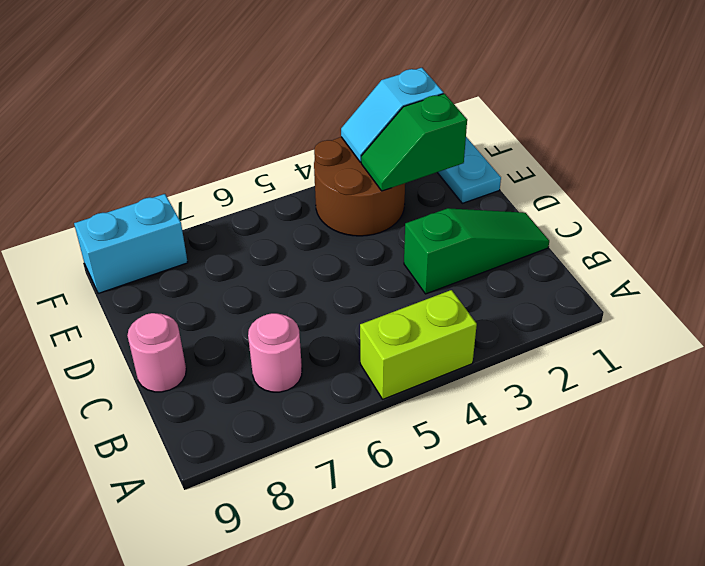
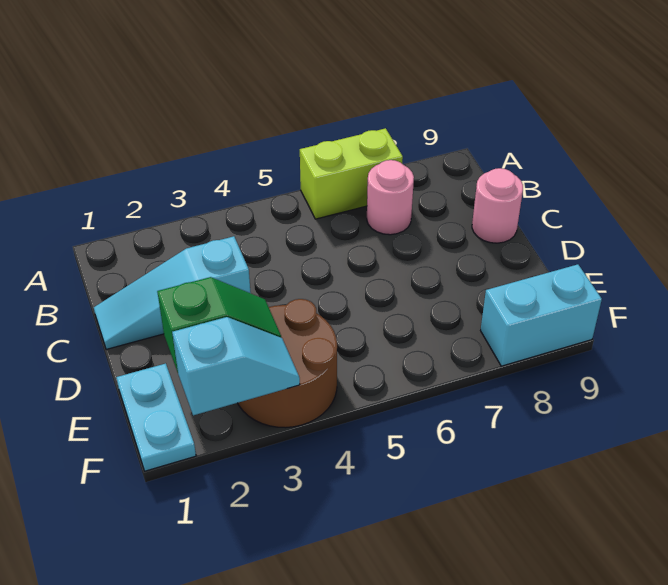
lime 1x2 brick [360,290,477,399] -> lime 1x2 brick moved to [300,128,403,219]
green 1x3 slope [404,208,549,294] -> cyan 1x3 slope [94,236,251,349]

